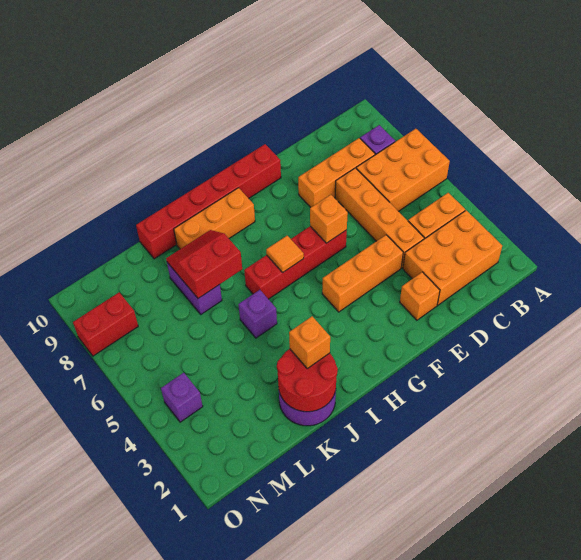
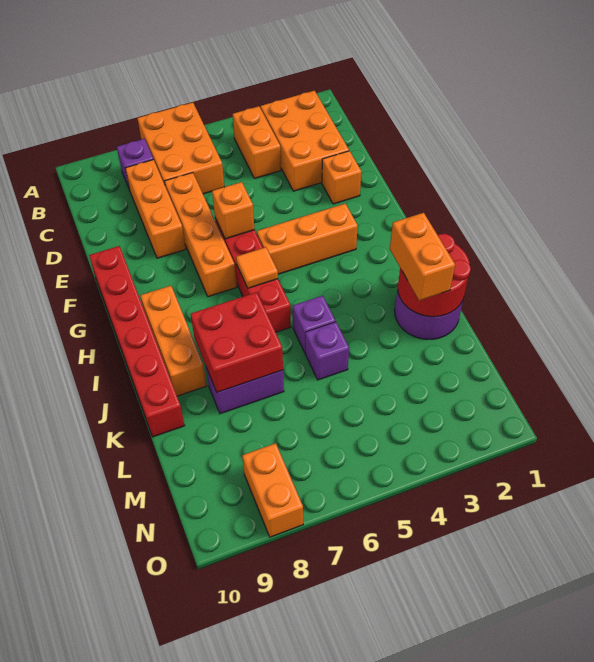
orange 1x4 brick [335,168,424,268] -> orange 1x4 brick turned to [165,173,237,297]
orange 1x3 brick [322,235,403,312] -> orange 1x3 brick turned to [257,203,358,274]
orange 1x1 brick [289,316,330,368] -> orange 1x2 brick [390,213,455,301]
red 2x2 slope [166,230,242,298] -> red 2x2 brick [191,292,283,392]
purple 1x1 brick [161,373,203,422] -> purple 1x1 brick moved to [305,322,349,380]
red 1x2 brick [73,293,138,356] -> orange 1x2 brick [242,443,303,537]

